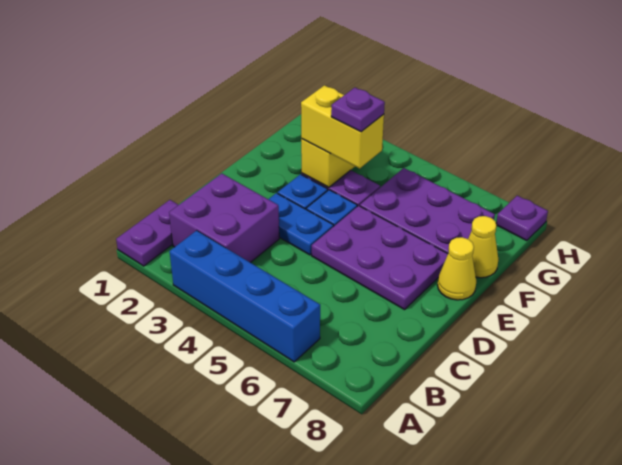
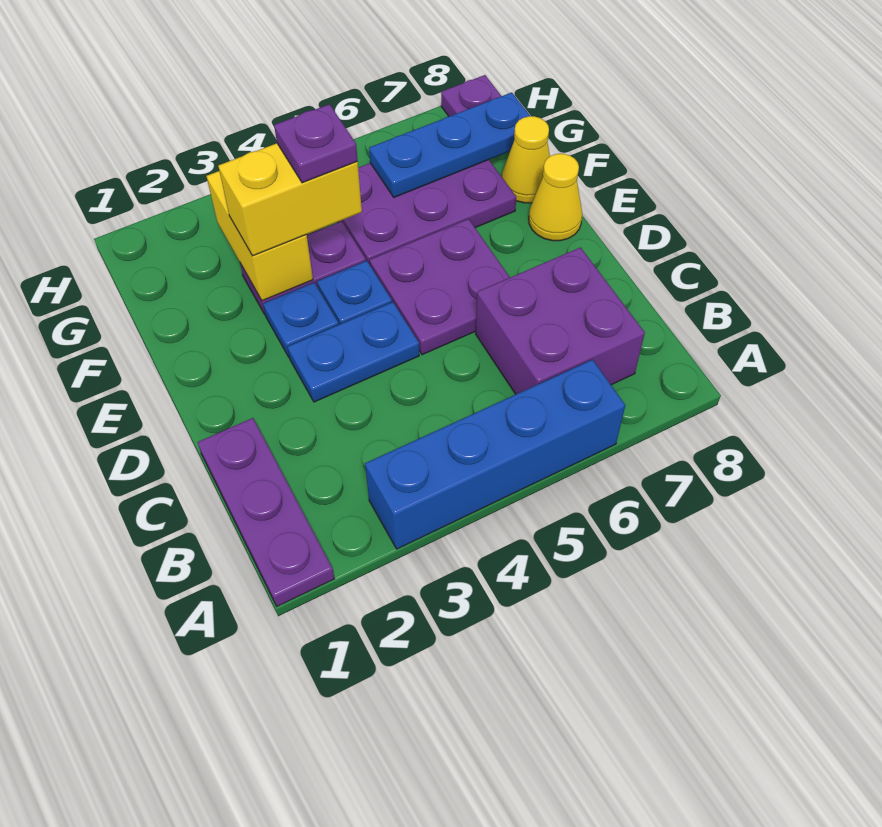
purple 1x2 plate [116,200,178,266] -> purple 1x3 plate [198,418,334,606]
purple 2x2 brick [169,173,279,263] -> purple 2x2 brick moved to [476,247,645,394]
purple 2x3 plate [312,206,448,310] -> purple 2x2 plate [370,219,510,355]
none -> blue 1x3 plate [369,92,530,197]

